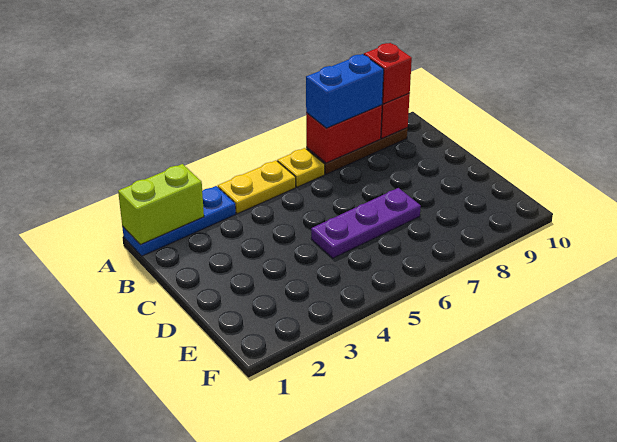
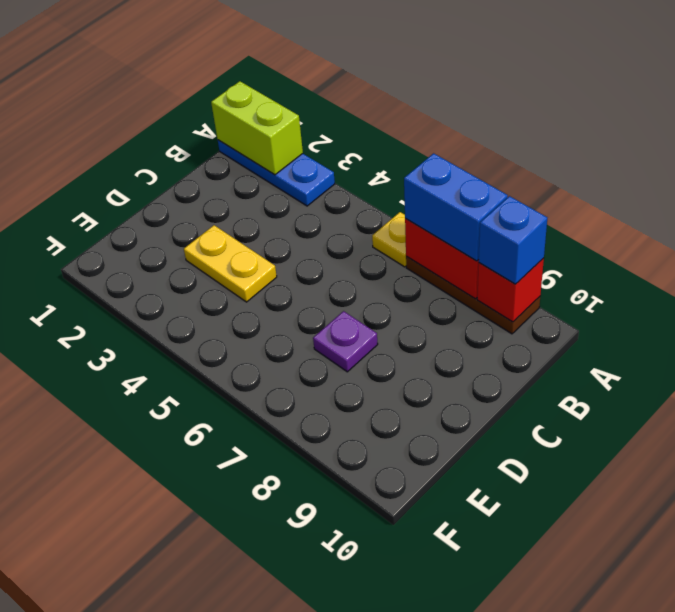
yellow 1x2 plate [218,160,296,214] -> yellow 1x2 plate moved to [184,225,277,302]
red 1x1 brick [364,43,412,104] -> blue 1x1 brick [479,196,547,284]
purple 1x3 plate [311,188,421,258] -> purple 1x1 plate [313,311,378,372]

